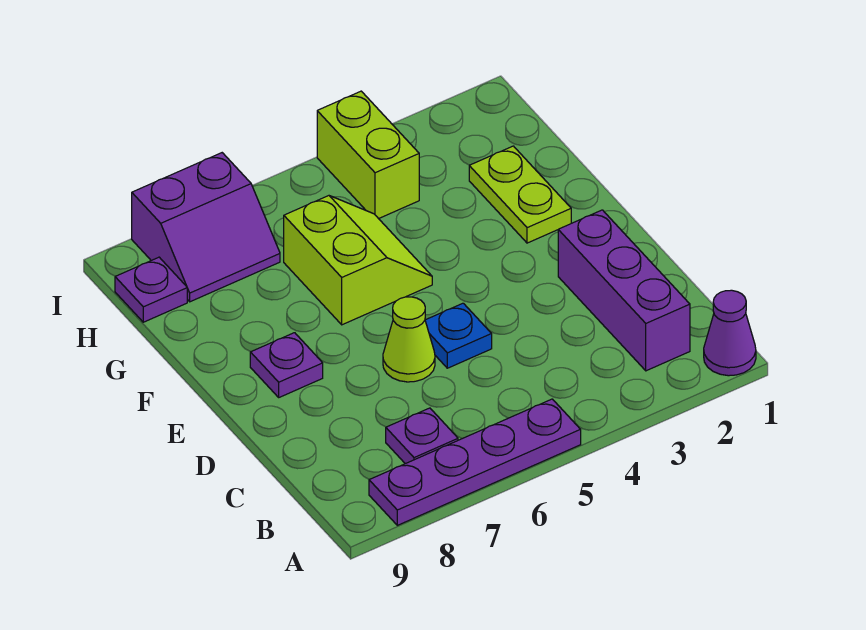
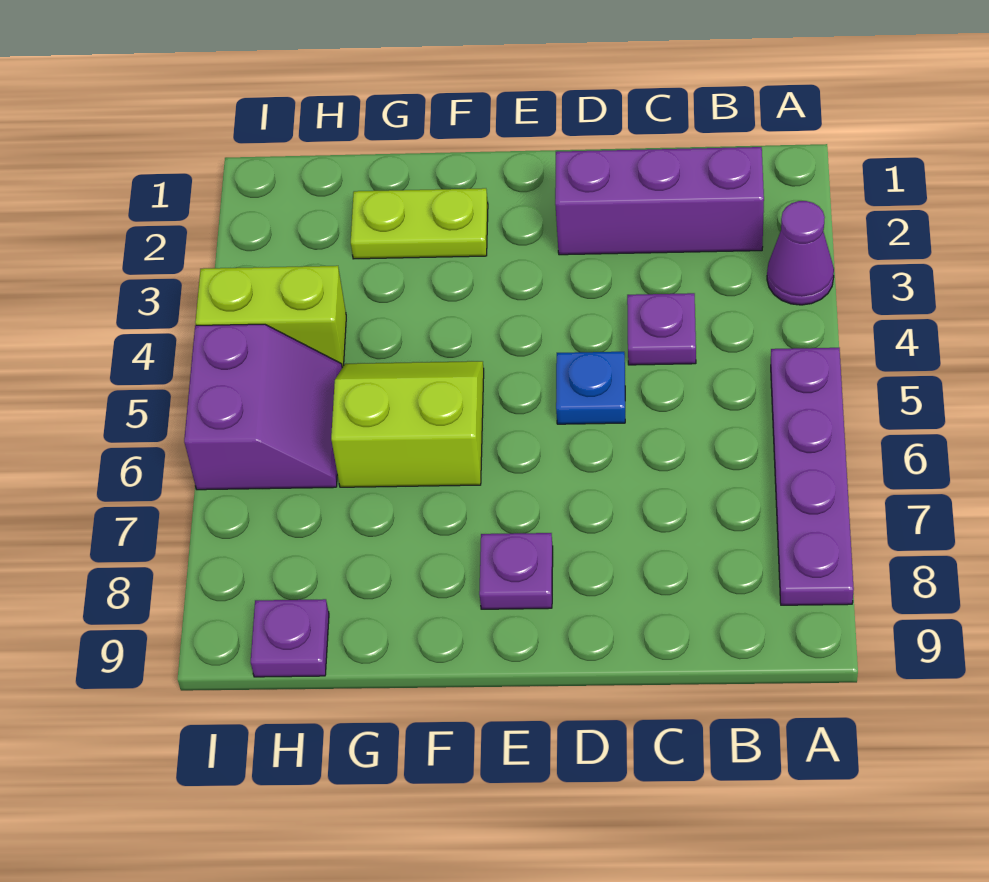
purple 1x1 cone [704,290,756,376] -> purple 1x1 cone moved to [767,201,834,305]
purple 1x1 plate [386,408,458,464] -> purple 1x1 plate moved to [627,293,696,365]
lime 1x1 cone [383,297,435,382] -> none
purple 2x2 slope [132,153,280,302] -> purple 2x2 slope moved to [184,324,342,490]

